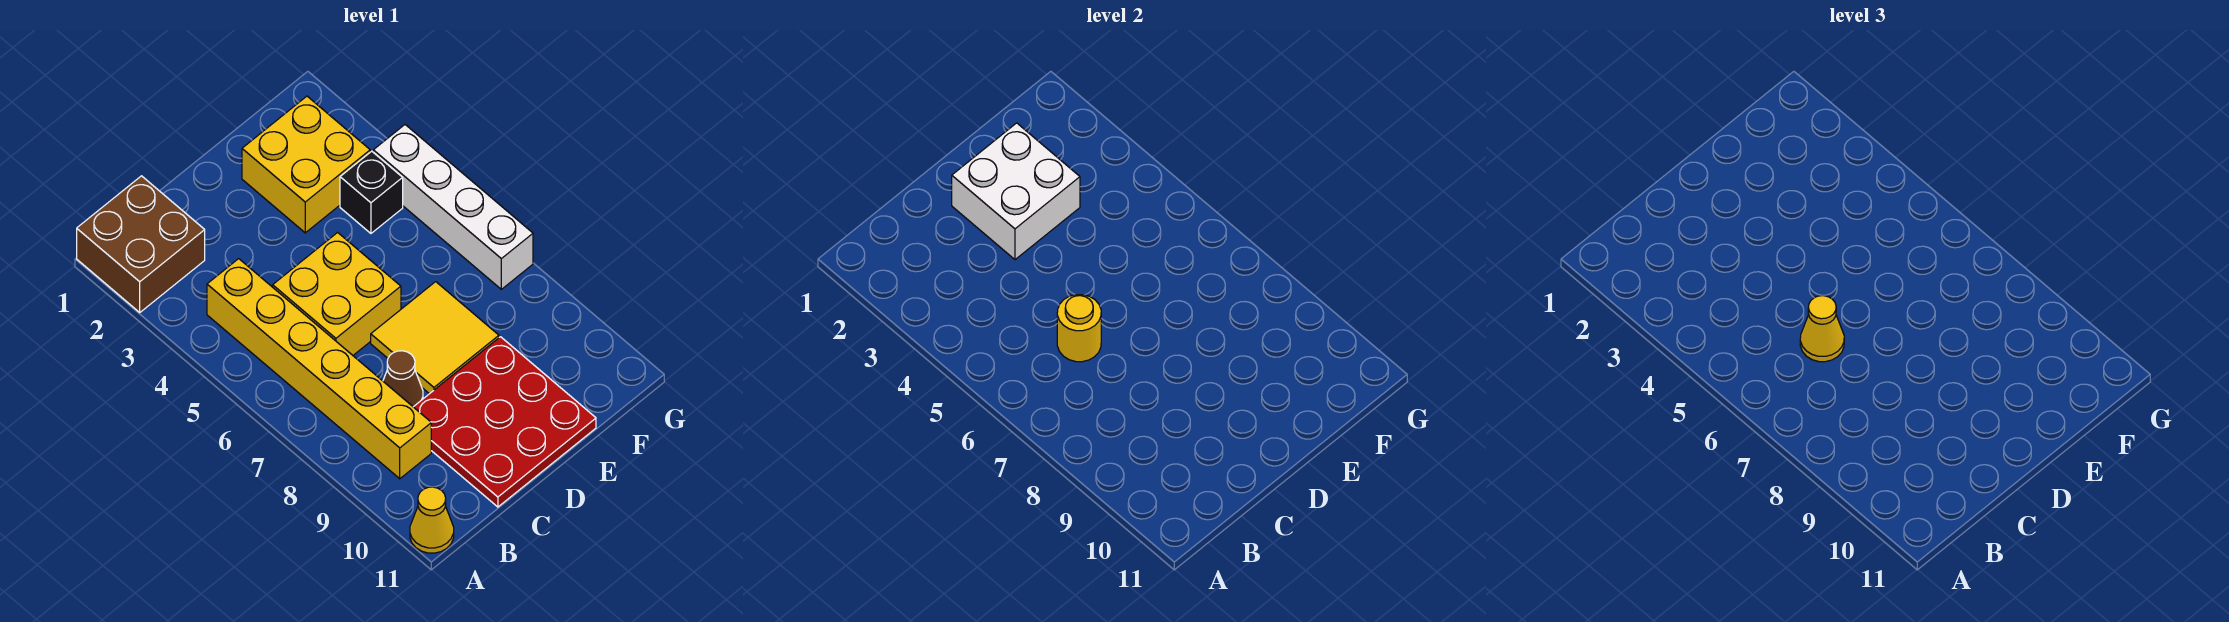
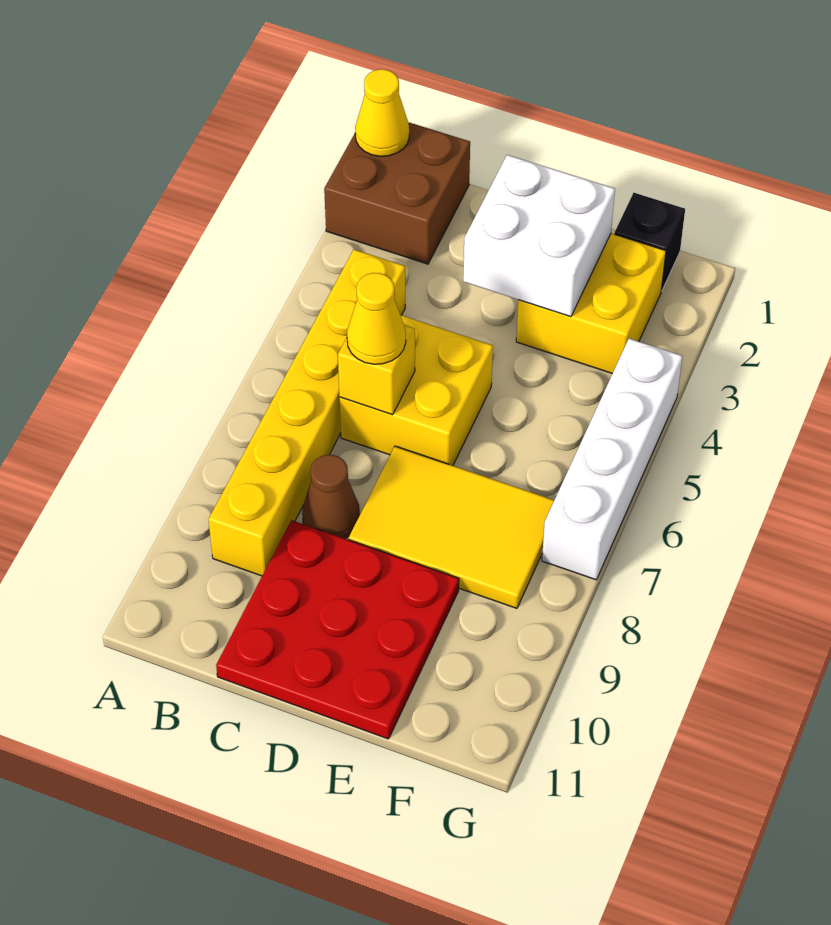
yellow 1x1 cone [410,487,454,553] -> yellow 1x1 cone moved to [355,69,409,156]
yellow 1x1 round brick [1057,295,1101,362] -> yellow 1x1 brick [338,325,415,415]
yellow 2x2 tile [371,282,499,394] -> yellow 2x3 tile [349,446,554,608]
black 1x1 brick [340,151,403,233] -> black 1x1 brick moved to [615,193,685,291]

